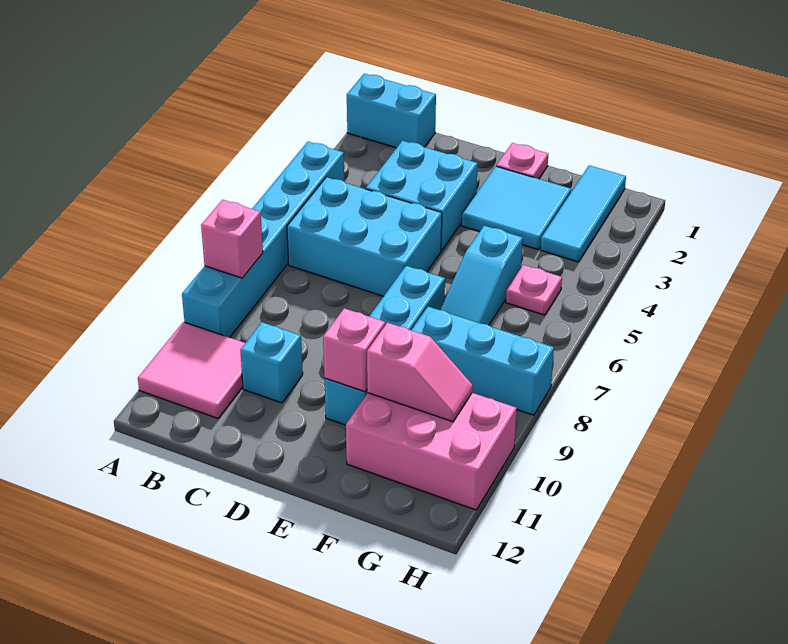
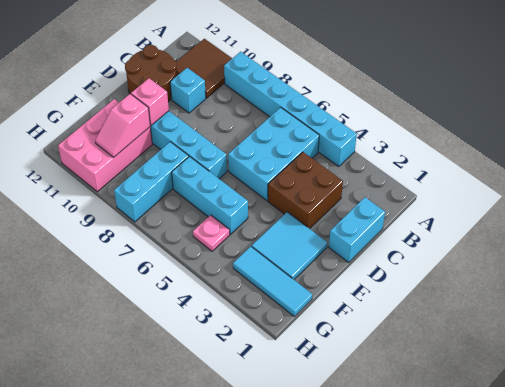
cyan 1x2 brick [347,74,436,148] -> cyan 1x2 brick moved to [329,197,385,262]
pink 1x1 brick [201,200,263,278] -> none
pink 2x2 tile [138,322,245,418] -> brown 2x2 tile [176,39,232,98]
cyan 2x2 brick [366,141,478,251] -> brown 2x2 brick [268,152,343,229]
none -> brown 2x2 round brick [125,45,177,101]
pink 1x1 plate [496,143,548,179] -> none
cyan 1x3 slope [440,226,523,325] -> cyan 1x3 brick [172,157,248,234]

